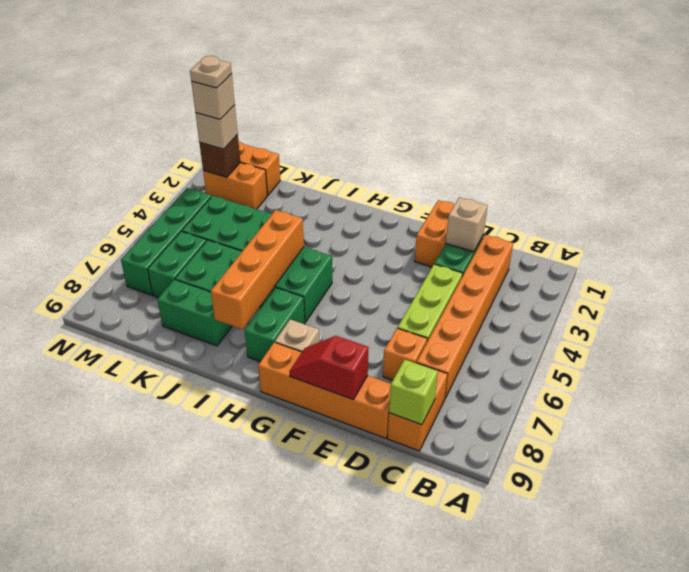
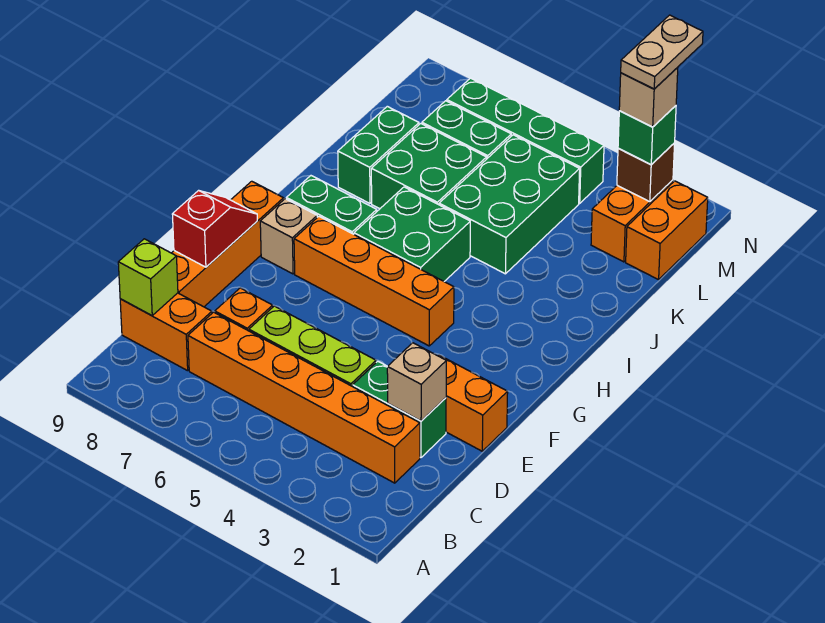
orange 1x4 brick [211,210,304,329] -> orange 1x4 brick moved to [294,216,454,346]
tan 1x1 brick [196,105,238,149] -> green 1x1 brick [618,106,676,165]
tan 1x1 plate [190,56,232,88] -> tan 1x2 plate [621,15,703,89]

